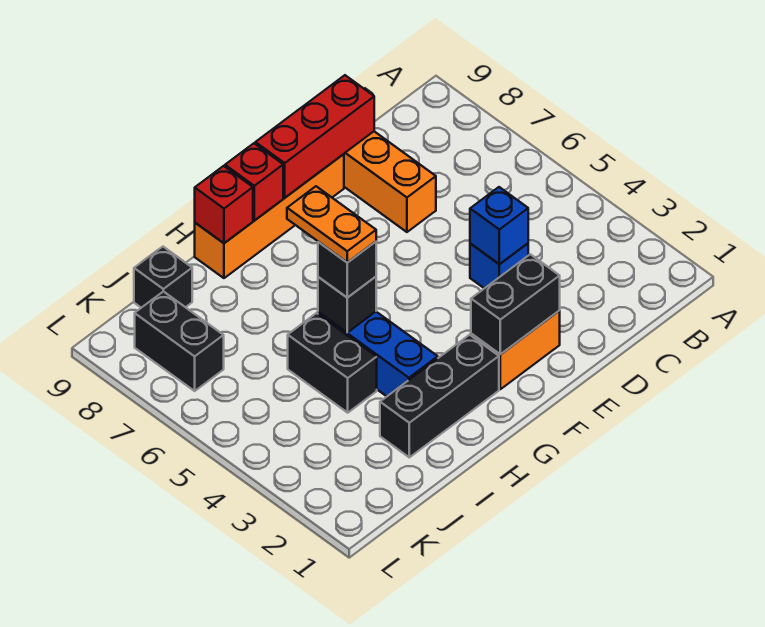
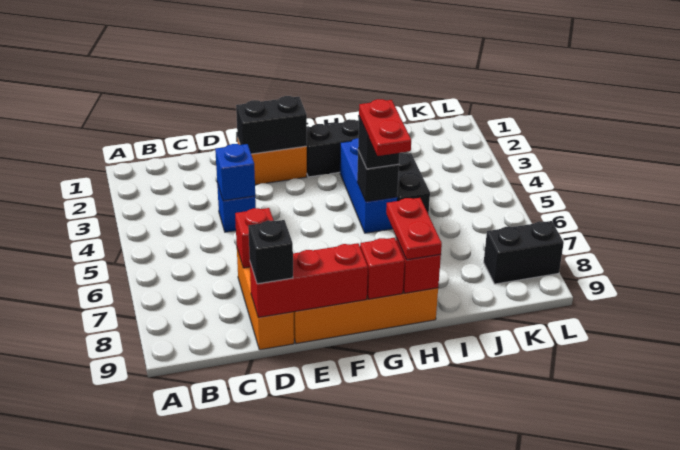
none -> red 1x1 brick [235,208,274,268]
orange 1x2 plate [287,186,376,263] -> red 1x2 plate [359,99,411,156]
none -> red 1x2 plate [386,198,442,260]
black 1x1 brick [134,247,192,308] -> black 1x1 brick moved to [248,220,293,284]
black 1x2 brick [135,291,224,391] -> black 1x2 brick turned to [484,221,564,284]

